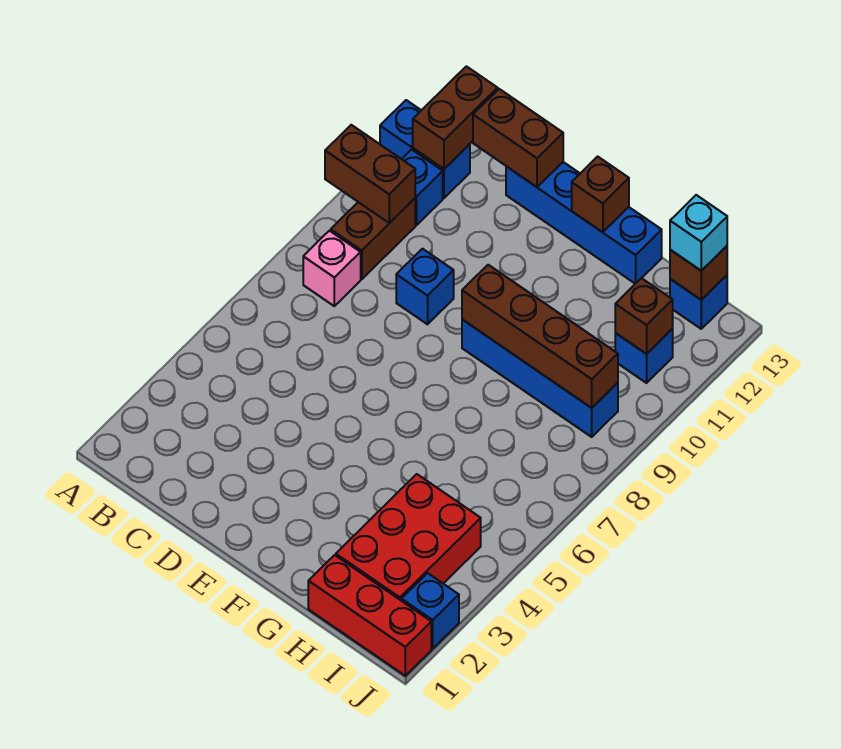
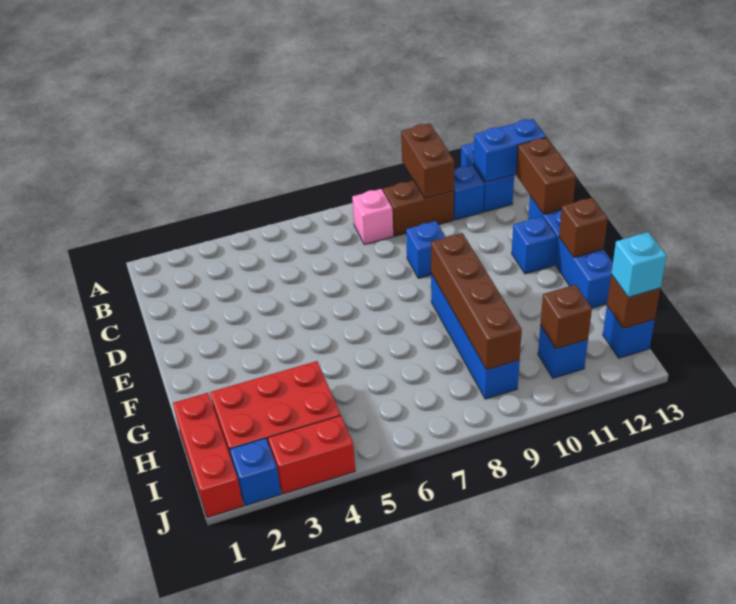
brown 1x2 brick [413,66,498,169] -> blue 1x2 brick [474,119,546,182]
none -> blue 1x1 brick [512,216,557,274]
none -> red 1x2 brick [268,416,355,494]

